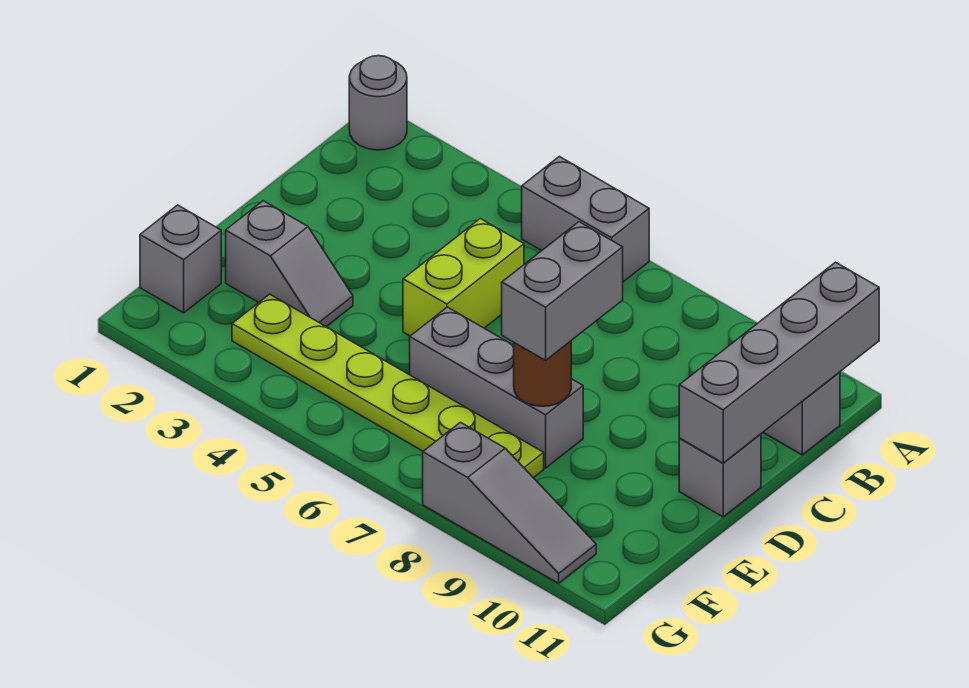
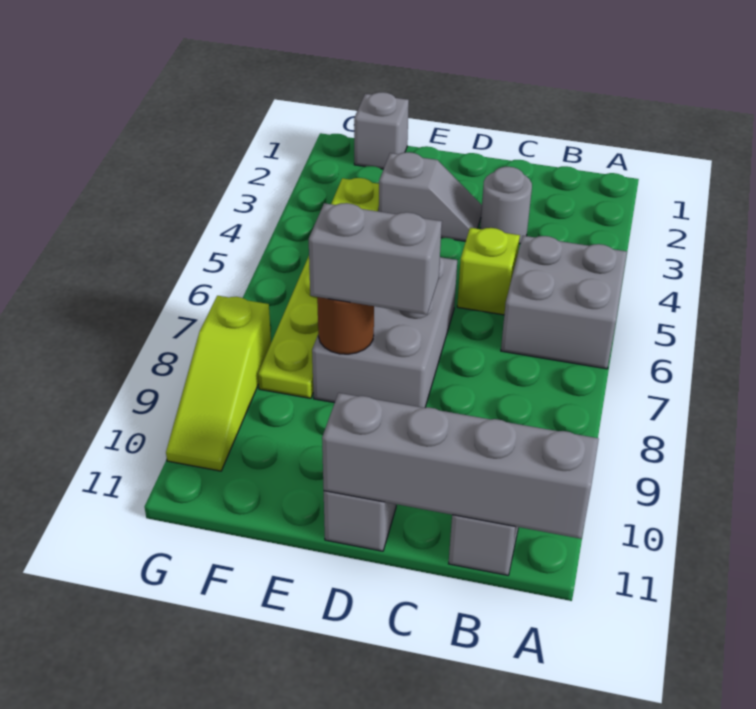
grey 1x1 round brick [349,56,407,150] -> grey 1x1 round brick moved to [480,167,532,244]
grey 1x2 brick [522,156,649,282] -> grey 2x2 brick [501,236,627,369]
lime 1x2 brick [403,219,524,336] -> lime 1x1 brick [457,228,520,315]
grey 1x2 slope [226,201,353,327] -> grey 1x2 slope turned to [379,152,482,241]
grey 1x3 brick [410,307,583,468] -> grey 2x3 brick [312,257,457,408]
grey 1x3 slope [423,422,596,583] -> lime 1x3 slope [166,296,271,471]

